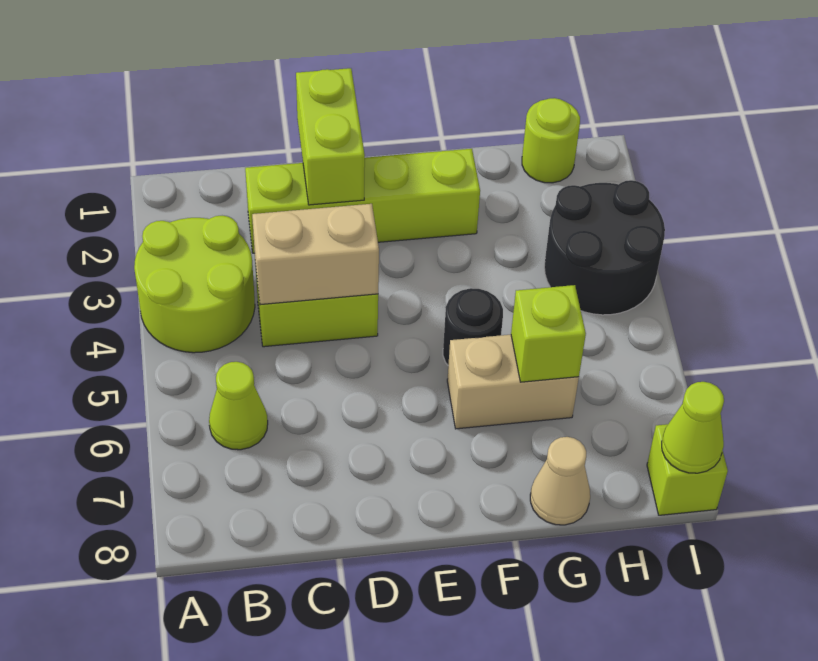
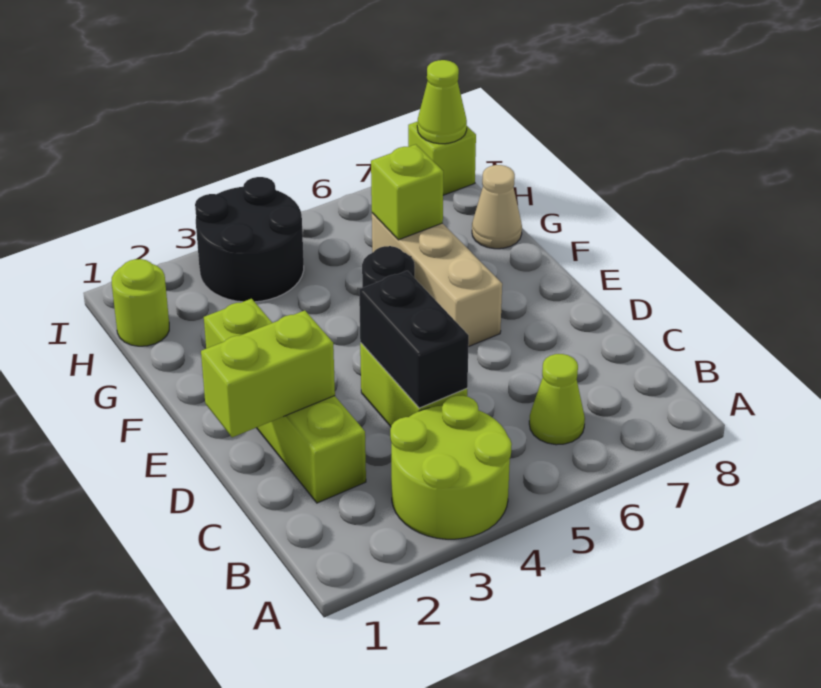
tan 1x2 brick [252,204,379,305] -> black 1x2 brick [359,271,469,408]
tan 1x2 brick [447,335,579,429] -> tan 1x3 brick [372,213,502,347]

